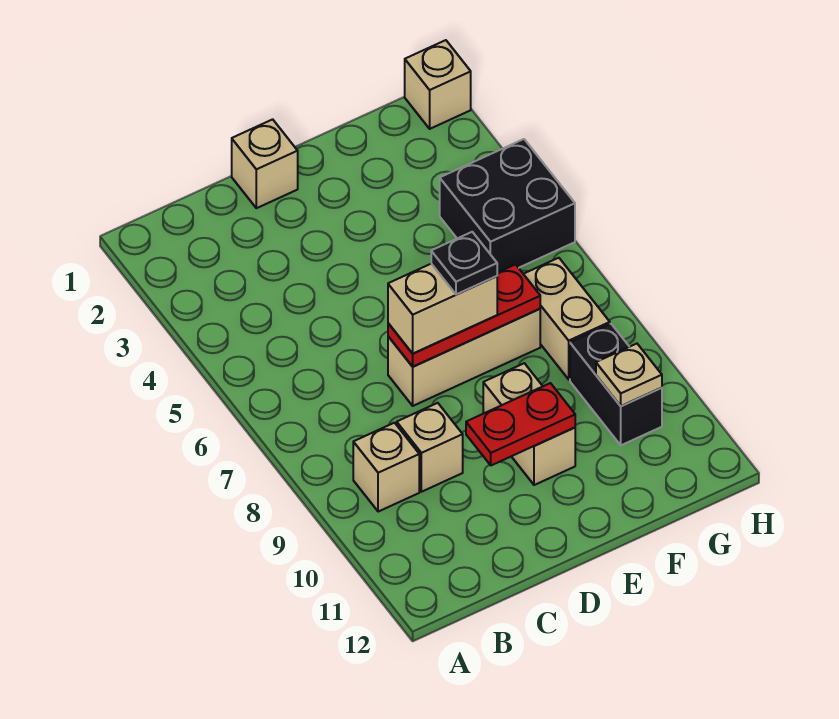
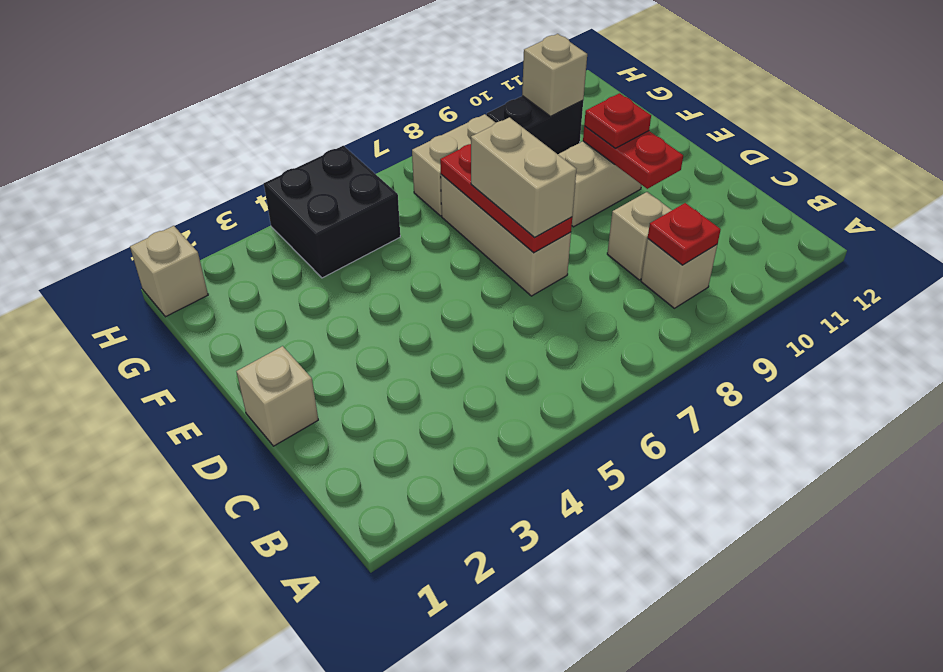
none -> red 1x1 plate [648,203,721,265]
black 1x1 plate [431,232,497,295] -> none
none -> red 1x1 plate [584,93,651,148]
tan 1x1 plate [596,344,662,406] -> tan 1x1 brick [522,34,587,116]

